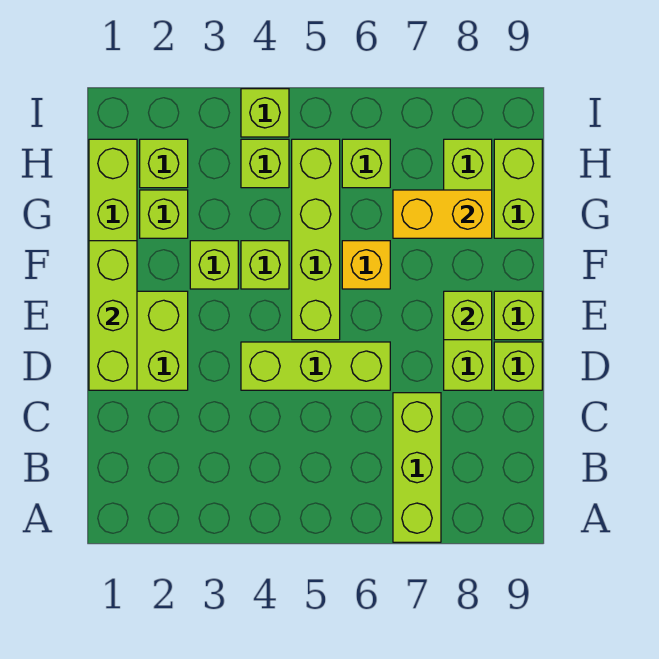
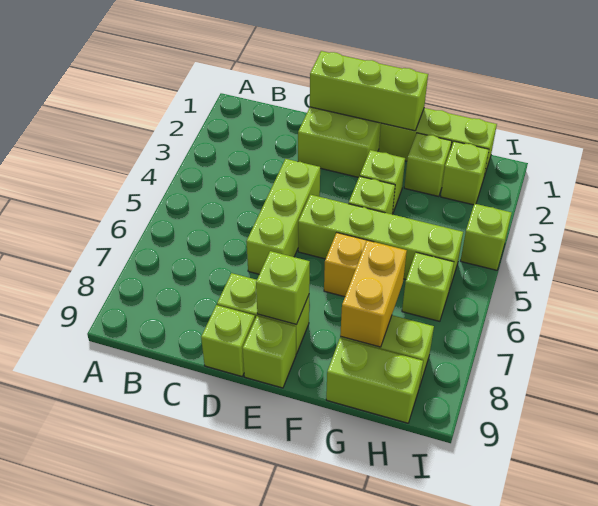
lime 1x3 brick [393,393,441,542] -> none
lime 1x1 brick [241,139,289,188] -> none

